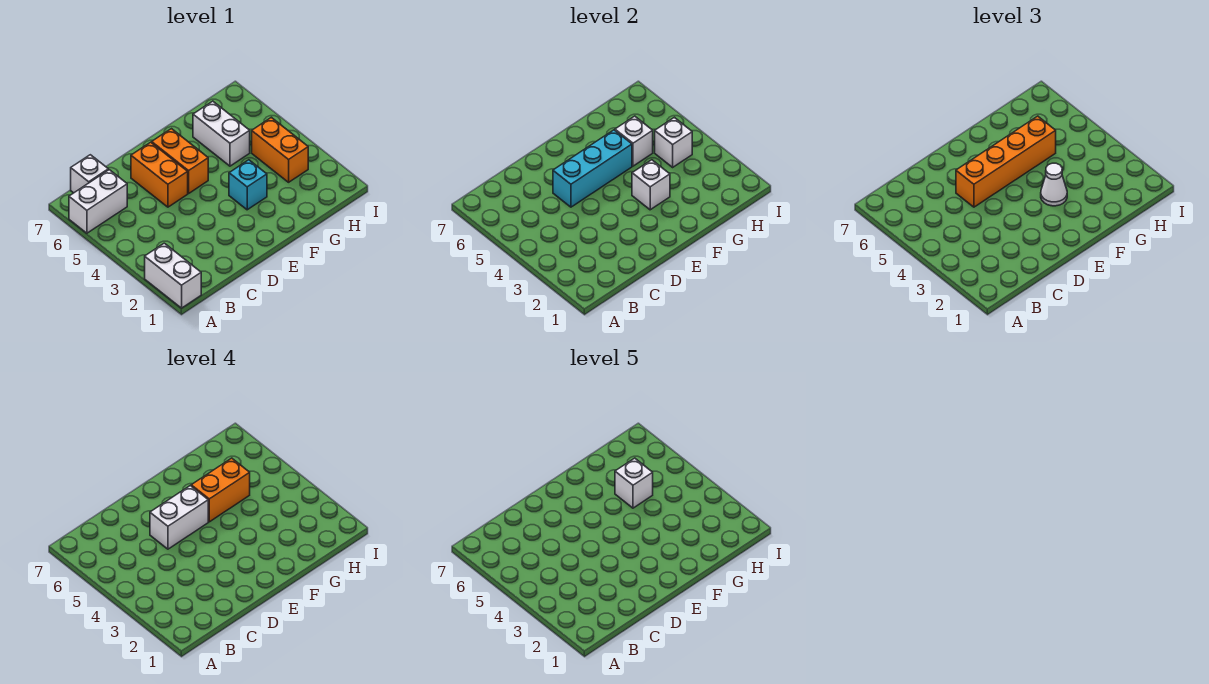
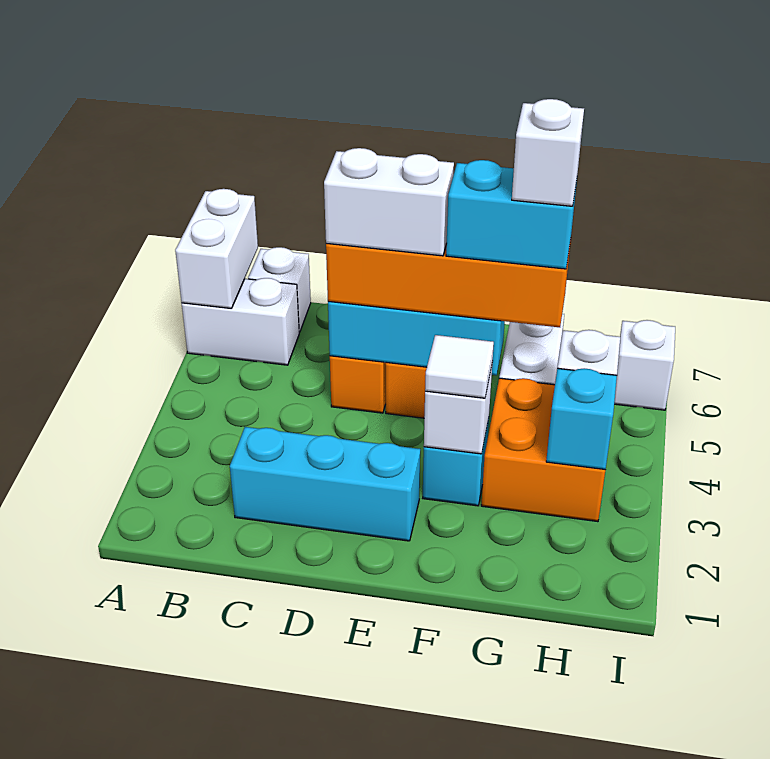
white 1x2 brick [145,243,201,308] -> white 1x2 brick moved to [175,189,258,308]
none -> cyan 1x3 brick [230,427,420,541]
white 1x1 cone [1041,163,1067,206] -> white 1x1 tile [425,335,494,398]
orange 1x2 brick [191,458,250,522] -> cyan 1x2 brick [446,160,577,269]
white 1x1 brick [615,116,653,166] -> white 1x1 brick moved to [614,320,675,410]
orange 1x2 brick [252,117,308,182] -> orange 2x2 brick [481,378,605,522]
none -> cyan 1x1 brick [546,368,617,470]

